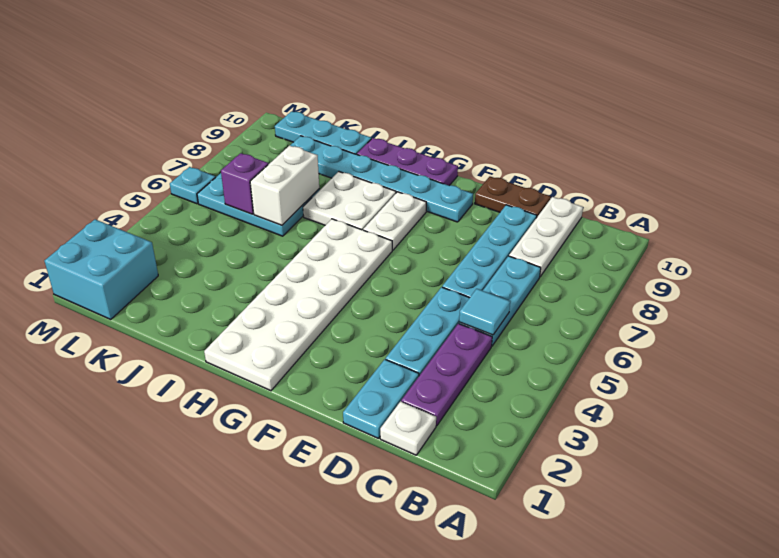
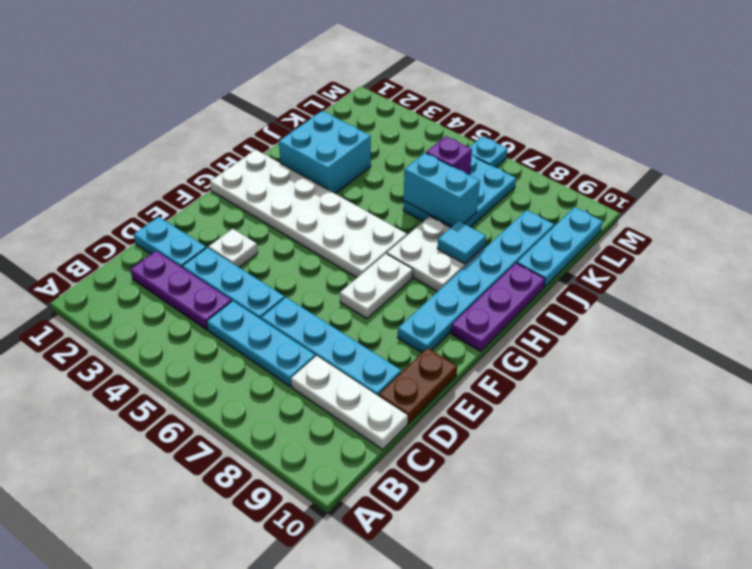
white 1x1 plate [380,401,436,455] -> white 1x1 plate moved to [209,229,258,267]
cyan 1x1 tile [459,289,510,335] -> cyan 1x1 tile moved to [437,221,486,264]
white 1x2 plate [363,192,426,250] -> white 1x2 plate turned to [340,254,413,319]
white 1x2 brick [250,146,319,225] -> cyan 1x2 brick [404,153,480,226]
cyan 2x2 brick [44,219,158,319] -> cyan 2x2 brick moved to [279,111,371,194]

